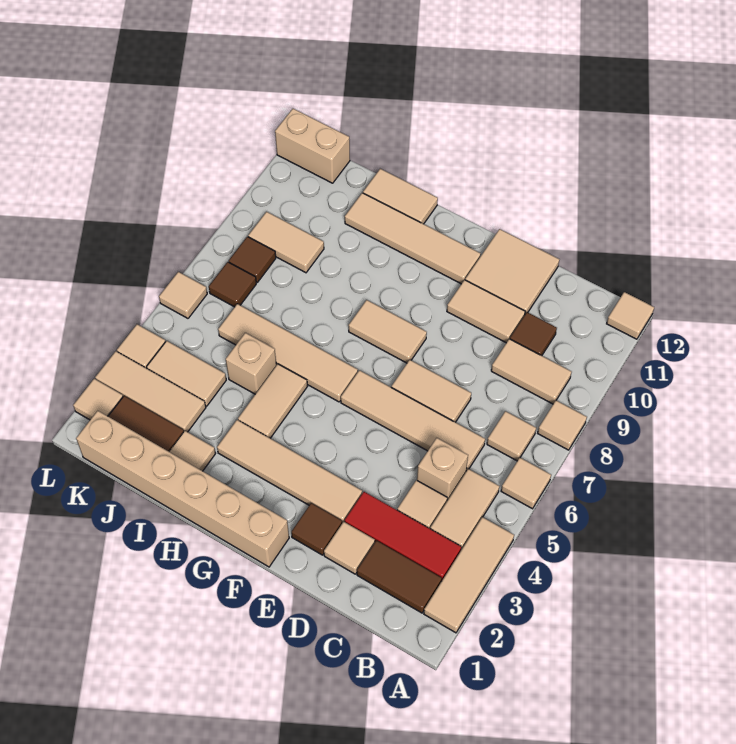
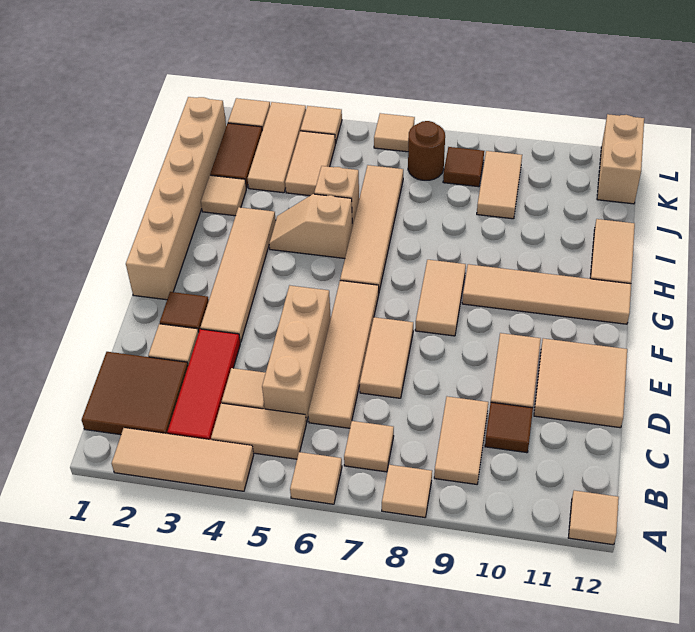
brown 1x2 tile [357,541,442,613] -> brown 2x2 tile [82,352,188,435]
tan 1x1 brick [417,438,468,501] -> tan 1x3 brick [262,285,331,423]
tan 1x4 tile [345,193,481,284] -> tan 1x4 tile turned to [462,264,631,324]
tan 1x2 tile [238,364,308,438] -> tan 1x2 slope [269,194,352,258]
brown 1x1 tile [209,262,256,307] -> brown 1x1 round brick [408,121,445,180]

